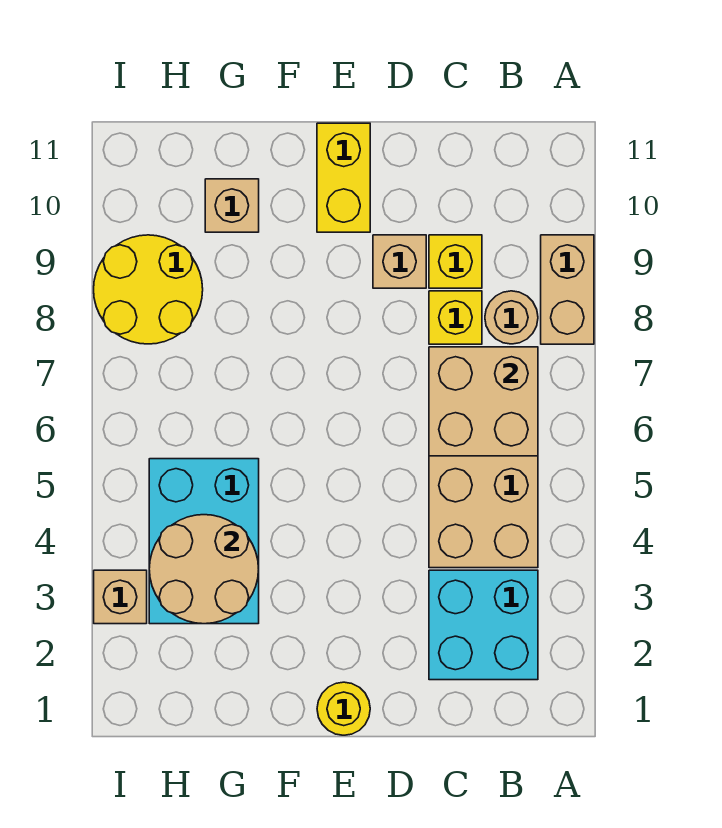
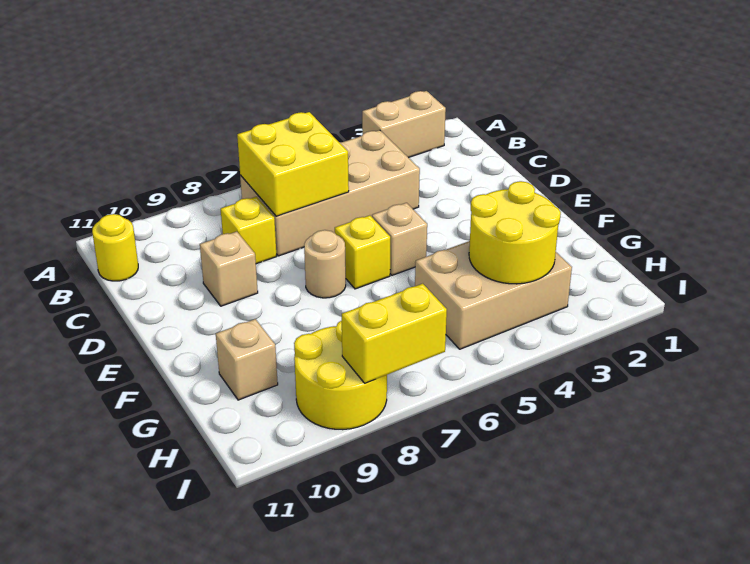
tan 1x2 brick [541,235,594,344] -> tan 1x2 brick moved to [362,91,446,158]
cyan 2x2 brick [429,570,538,680] -> none
tan 2x2 brick [429,347,538,456] -> yellow 2x2 brick [237,112,349,216]
tan 1x1 round brick [485,291,538,344] -> tan 1x1 round brick moved to [304,230,346,298]
yellow 1x1 brick [429,235,482,288] -> yellow 1x1 brick moved to [335,215,390,289]
yellow 1x1 round brick [317,682,370,735] -> yellow 1x1 round brick moved to [92,214,138,281]
yellow 1x2 brick [317,123,370,232] -> yellow 1x2 brick moved to [342,284,447,383]
cyan 2x3 brick [149,459,259,624] -> tan 2x3 brick [415,241,572,349]
tan 2x2 round brick [149,515,259,624] -> yellow 2x2 round brick [469,181,561,284]
tan 1x1 brick [94,570,147,624] -> tan 1x1 brick moved to [372,203,427,275]

